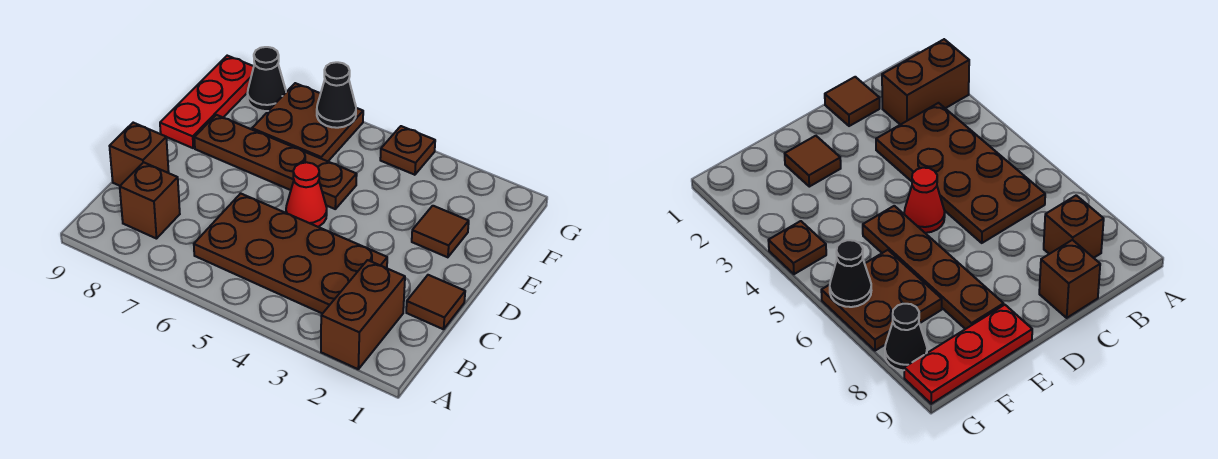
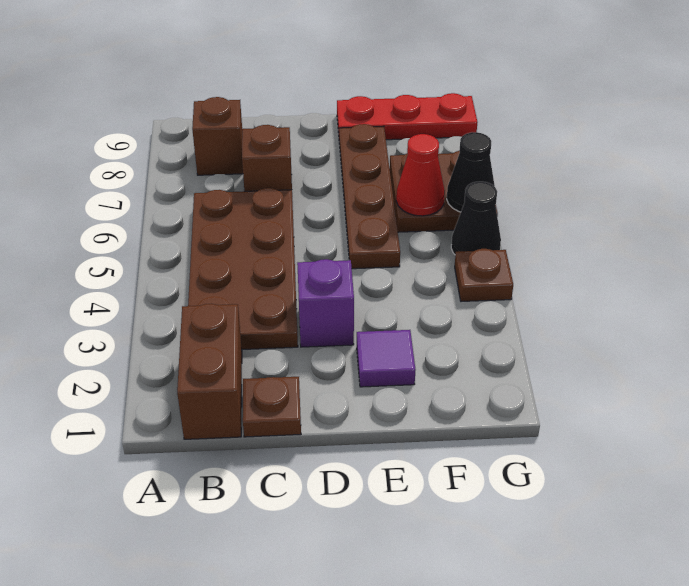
brown 1x2 brick [321,260,405,369] -> brown 1x2 brick turned to [177,304,242,439]
brown 1x1 tile [406,275,465,329] -> brown 1x1 plate [243,377,301,437]
brown 1x1 brick [110,123,169,186] -> brown 1x1 brick moved to [242,125,292,191]
none -> purple 1x1 brick [297,259,354,347]
red 1x1 cone [286,162,327,227] -> red 1x1 cone moved to [396,134,445,216]
brown 1x1 tile [412,206,469,257] -> purple 1x1 tile [357,330,415,387]
black 1x1 cone [247,47,286,111] -> black 1x1 cone moved to [451,182,501,255]

